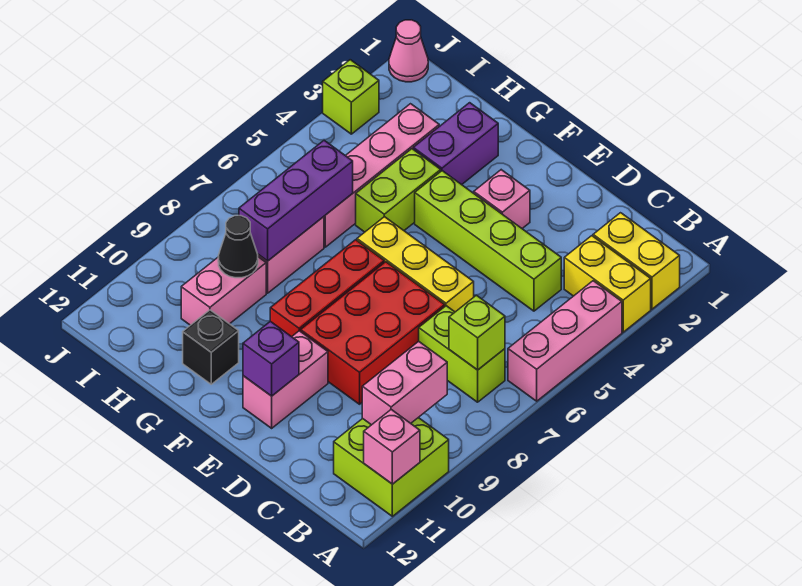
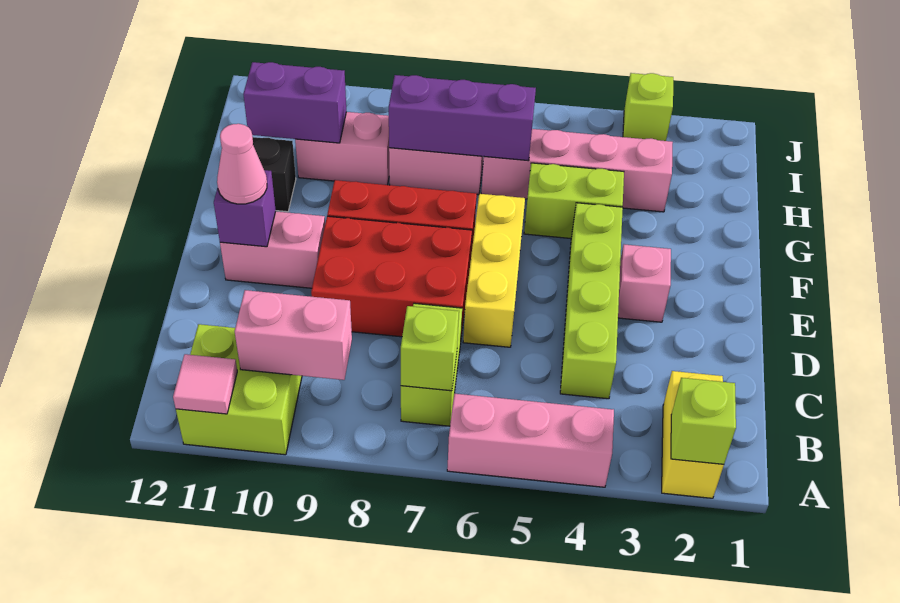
none -> lime 1x1 brick [671,378,736,464]
yellow 1x2 brick [564,236,651,332] -> none
pink 1x1 brick [364,410,420,484] -> pink 1x1 tile [173,354,237,414]
purple 1x2 brick [413,103,498,185] -> purple 1x2 brick moved to [243,62,346,143]
black 1x1 cone [218,216,258,278] -> none
pink 1x1 cone [389,20,428,82] -> pink 1x1 cone moved to [217,124,267,204]

